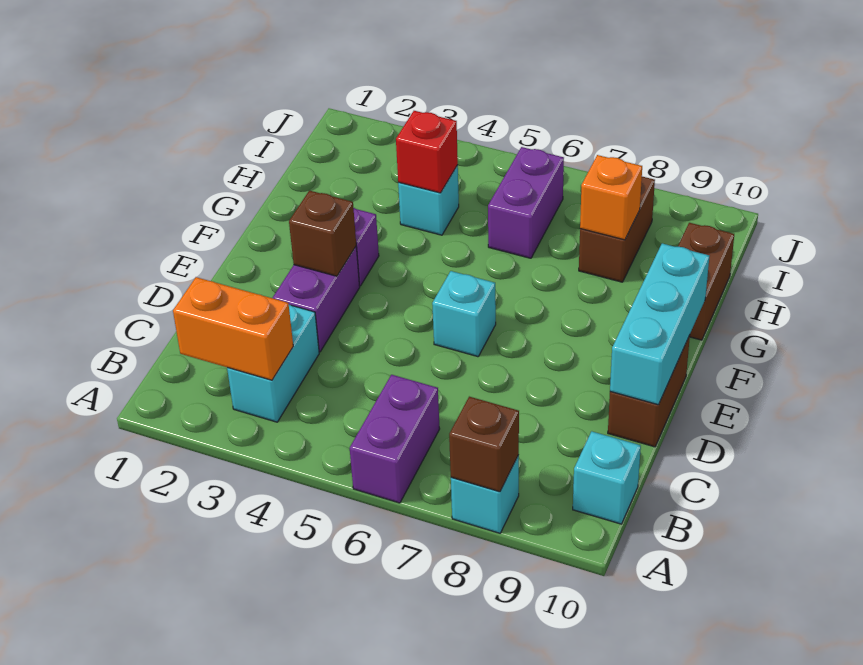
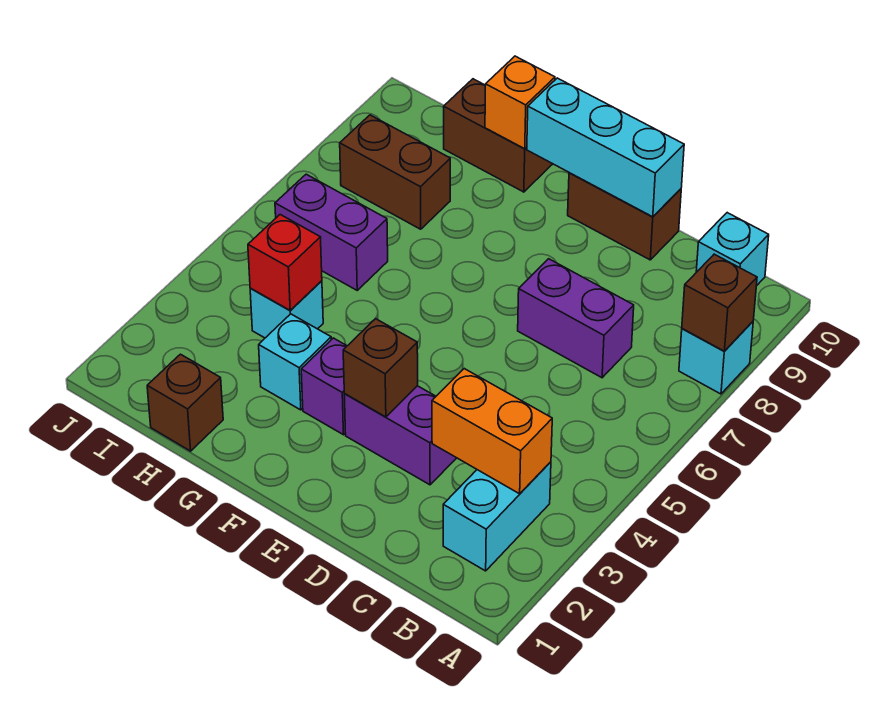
purple 1x2 brick [350,375,440,503] -> purple 1x2 brick moved to [518,259,634,378]
orange 1x2 brick [173,277,293,380] -> orange 1x2 brick turned to [432,369,552,494]
cyan 1x2 brick [227,305,319,422] -> cyan 1x2 brick turned to [443,462,551,571]
cyan 1x1 brick [432,271,496,357] -> cyan 1x1 brick moved to [259,314,331,410]
none -> brown 1x1 brick [147,354,223,451]
orange 1x1 brick [580,155,642,240] -> orange 1x1 brick moved to [485,56,555,149]

